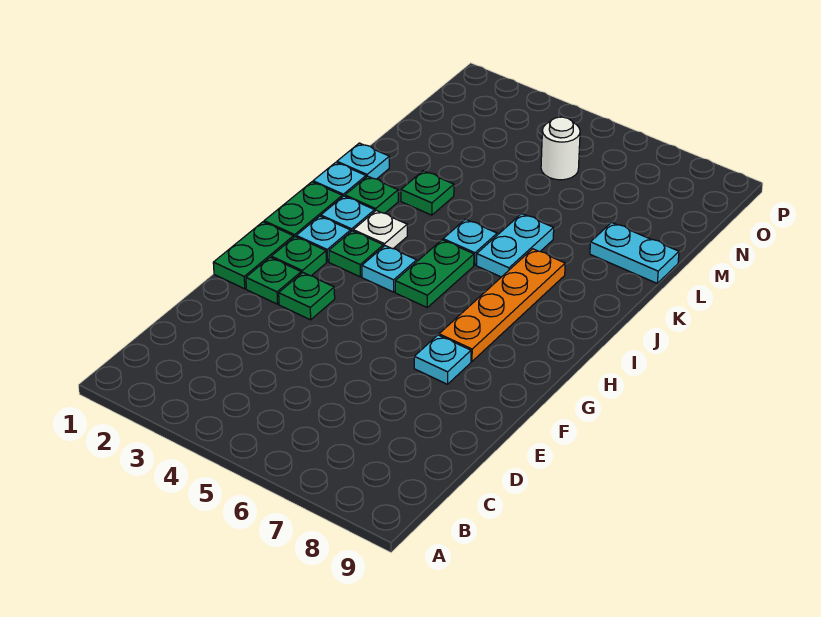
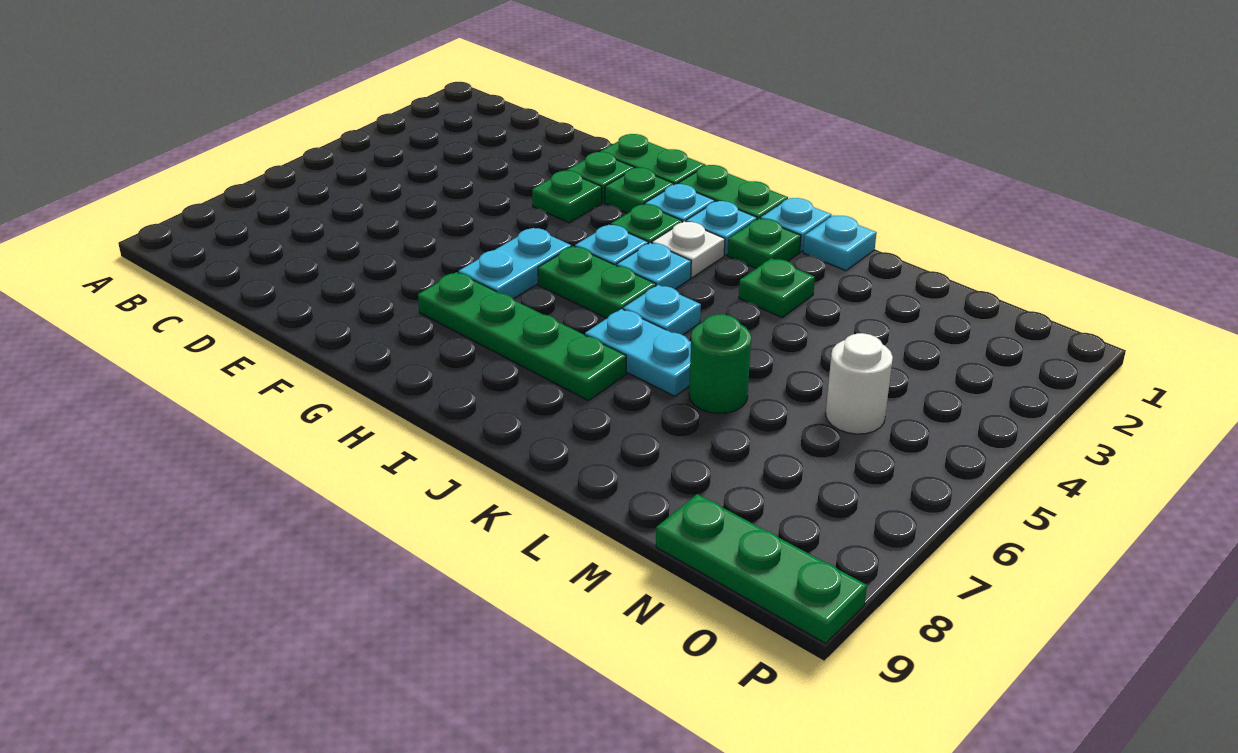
cyan 1x1 plate [414,335,471,384] -> cyan 1x1 plate moved to [617,243,691,289]
orange 1x4 plate [439,249,565,361] -> green 1x4 plate [418,272,626,401]
none -> green 1x1 round brick [689,314,751,413]
cyan 1x2 plate [590,222,679,283] -> cyan 1x2 plate moved to [459,228,571,299]
none -> green 1x3 plate [656,494,867,643]

